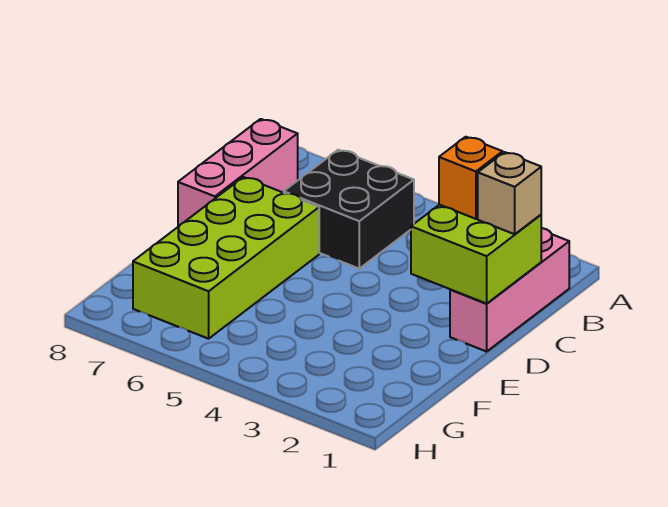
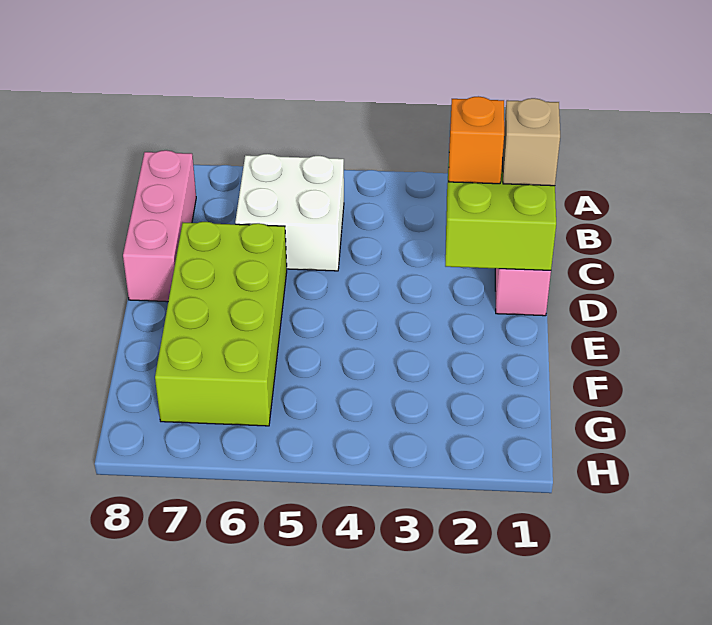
black 2x2 brick [284,150,414,269] -> white 2x2 brick [235,154,344,271]

